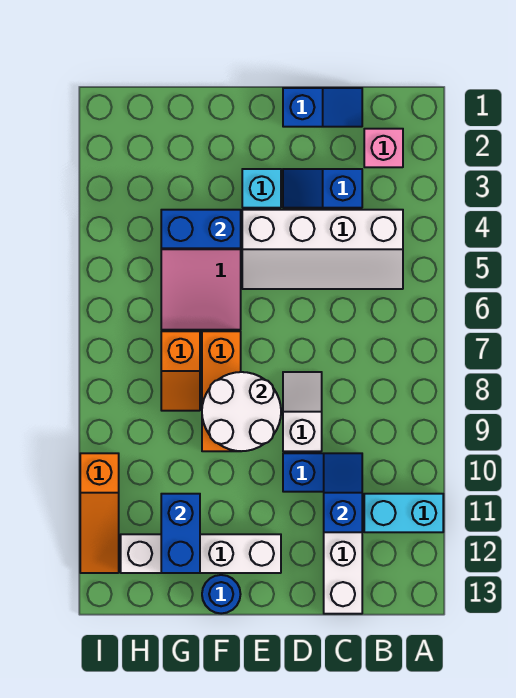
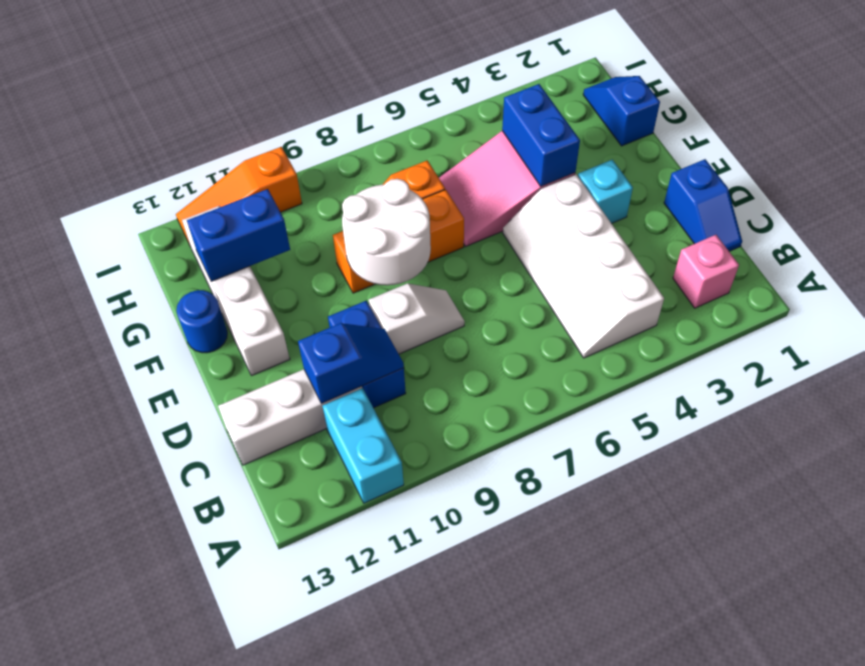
blue 1x2 slope [283,169,362,208] -> blue 1x2 slope moved to [583,76,660,146]

